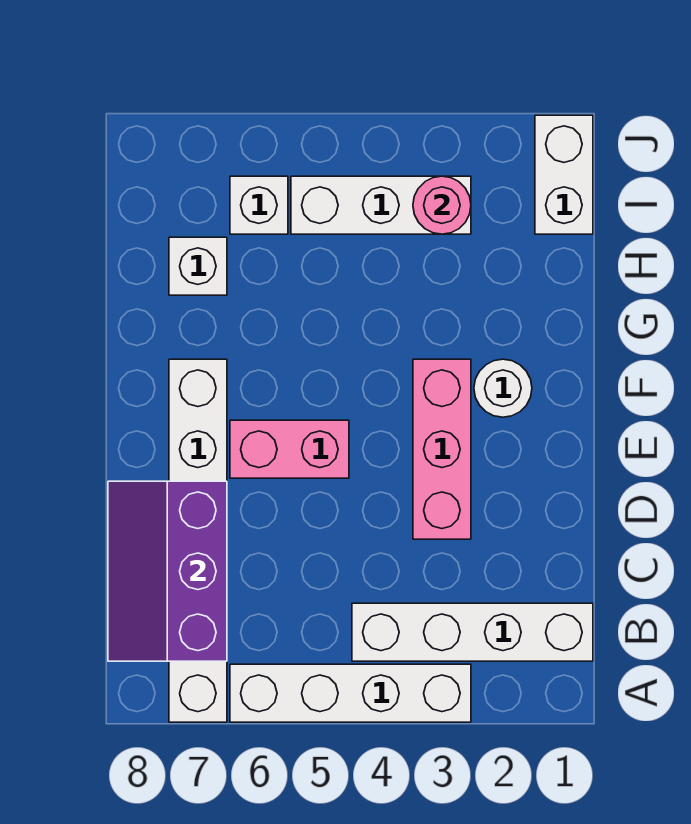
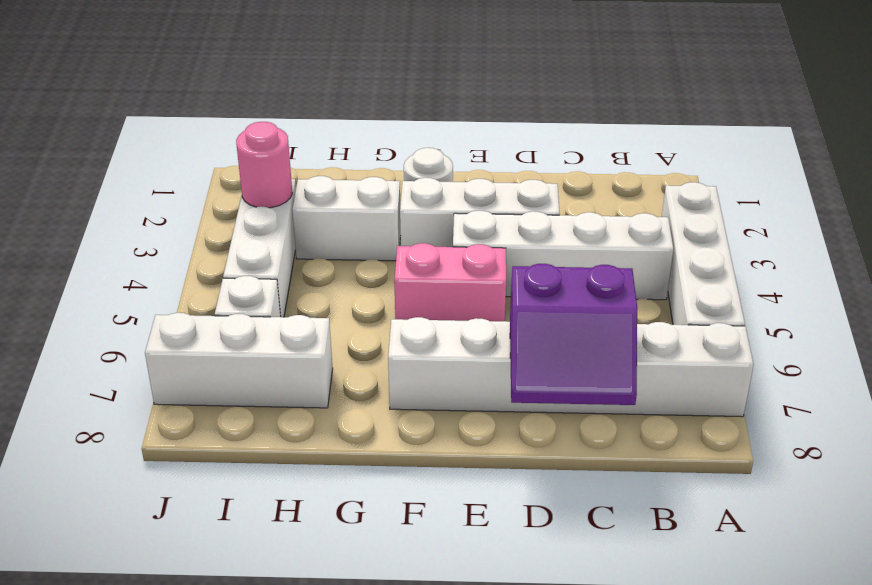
white 1x4 brick [352,603,593,661] -> white 1x4 brick turned to [453,211,673,300]
purple 2x3 slope [108,481,227,661] -> purple 2x2 slope [510,264,637,405]
pink 1x3 brick [413,359,471,539] -> white 1x3 brick [400,178,560,247]
pink 1x2 brick [230,420,349,478] -> pink 1x2 brick turned to [394,243,506,321]
white 1x1 brick [169,237,227,295] -> white 1x3 brick [145,313,333,408]
white 1x2 brick [535,115,593,234] -> white 1x2 brick moved to [292,176,401,261]

